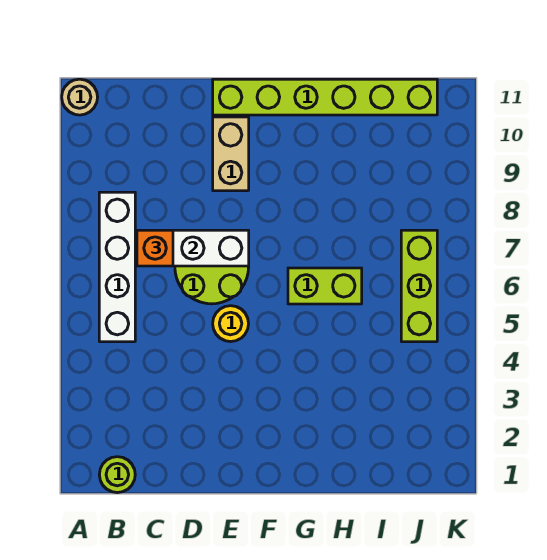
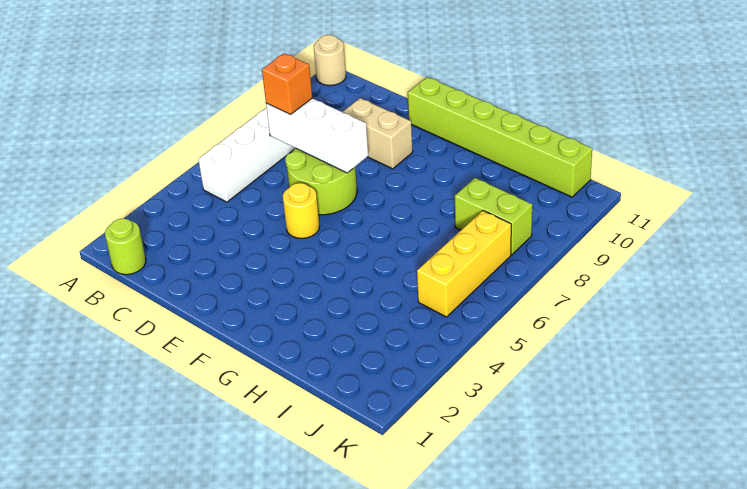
tan 1x2 brick [213,117,249,191] -> tan 1x2 brick turned to [343,98,413,169]
lime 1x2 brick [288,268,362,304] -> lime 1x2 brick moved to [455,178,532,255]
lime 1x3 brick [401,230,437,342] -> yellow 1x3 brick [417,211,511,317]

